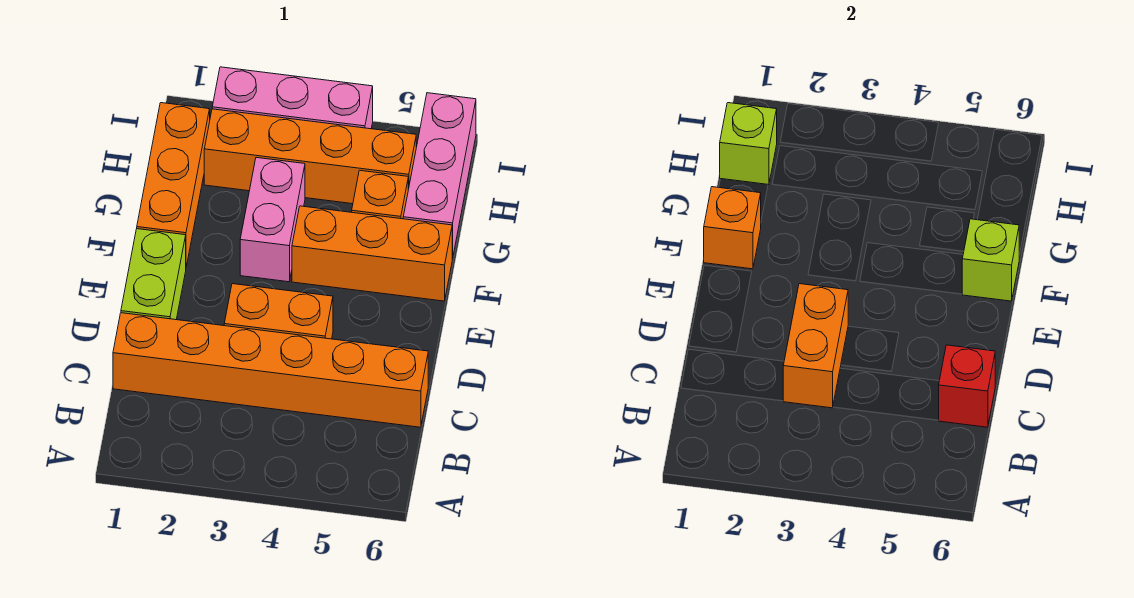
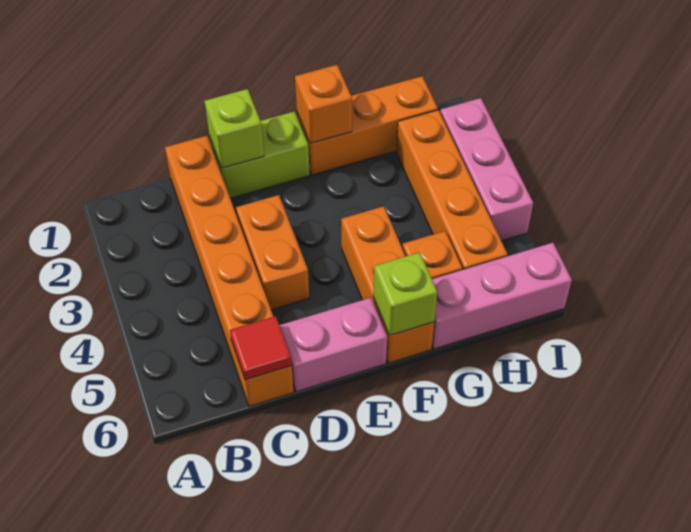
orange 1x2 brick [783,284,848,408] -> none
red 1x1 brick [938,345,995,427] -> red 1x1 tile [230,316,292,380]
pink 1x2 brick [240,158,305,282] -> pink 1x2 brick moved to [279,298,387,392]
lime 1x1 brick [720,103,777,185] -> lime 1x1 brick moved to [205,89,264,168]

